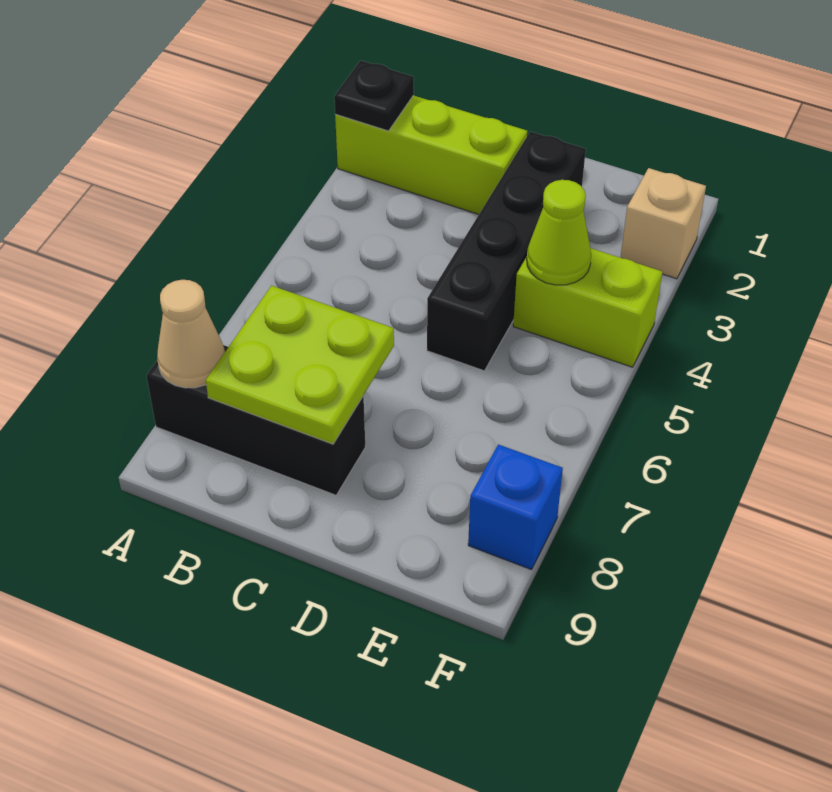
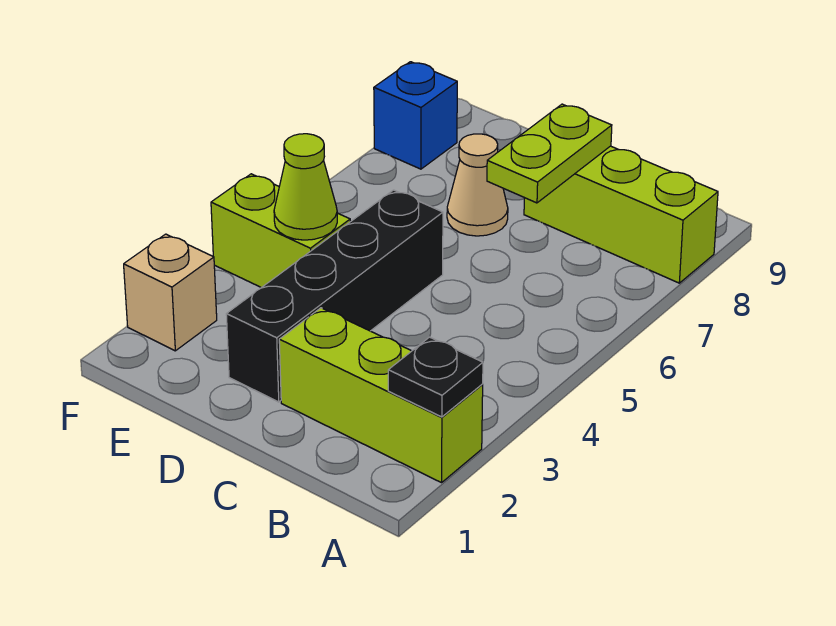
black 1x3 brick [146,345,365,495] -> lime 1x3 brick [524,146,718,283]
tan 1x1 cone [157,280,225,388] -> tan 1x1 cone moved to [447,134,508,236]
lime 2x2 plate [206,286,394,444] -> lime 1x2 plate [487,104,612,203]

